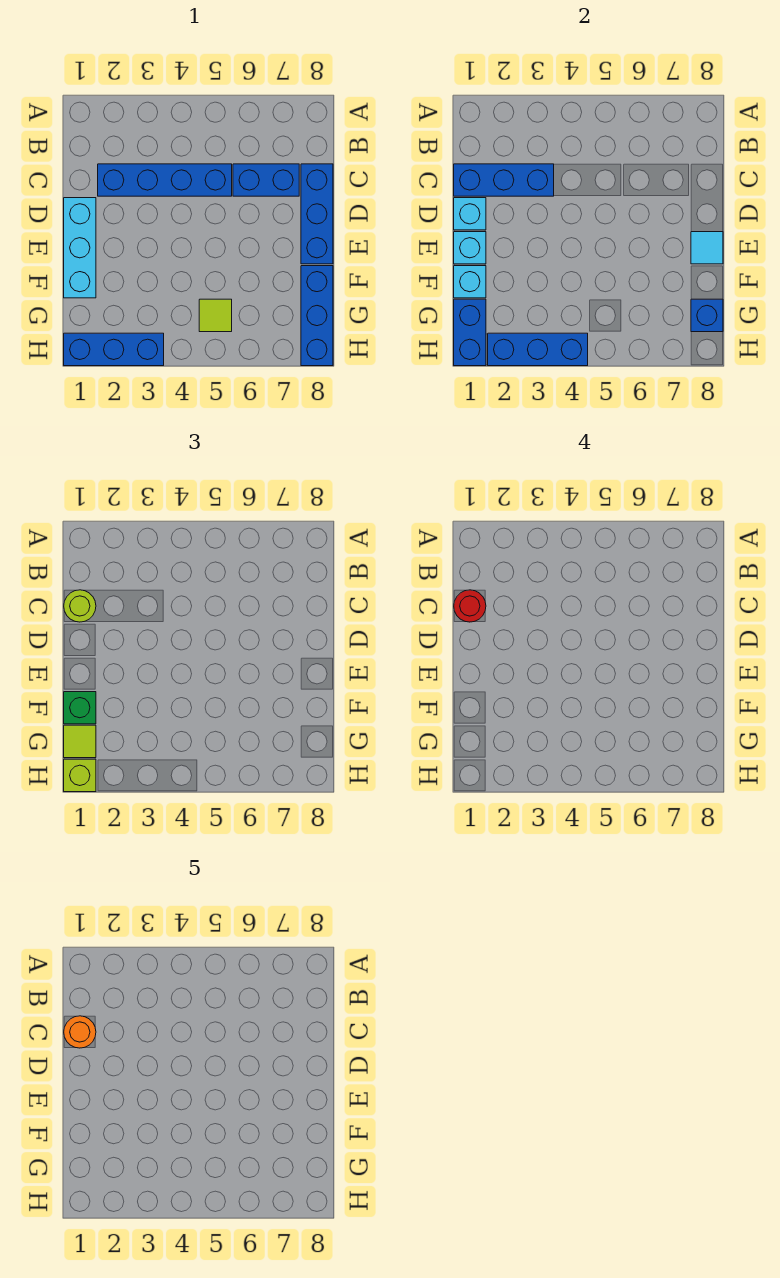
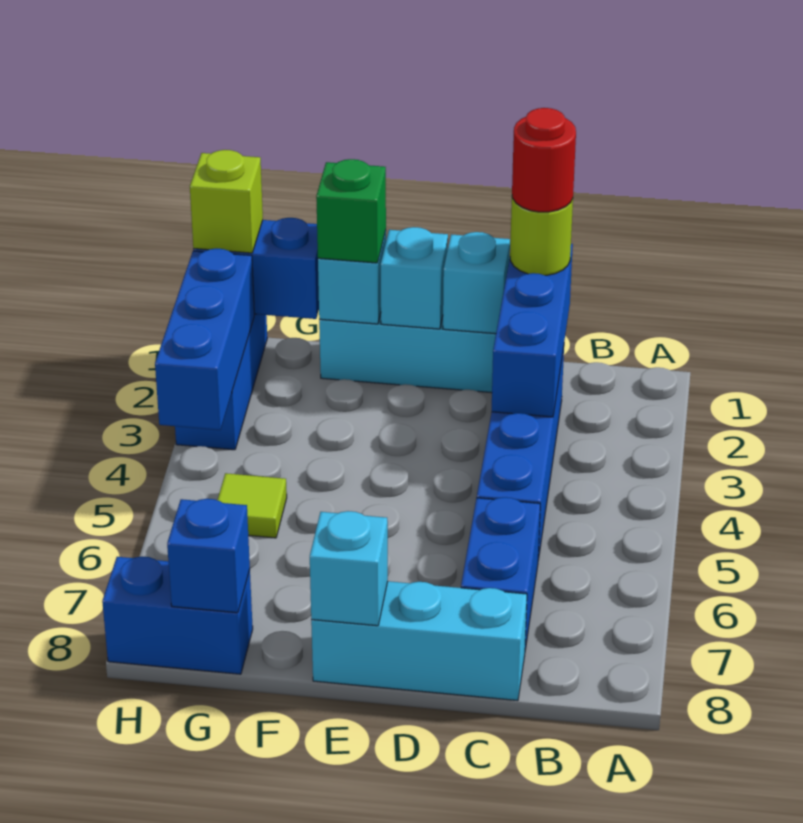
orange 1x1 round brick [64,1016,96,1048] -> none
blue 1x3 brick [301,164,333,264] -> cyan 1x3 brick [311,581,527,701]
cyan 1x1 tile [691,232,723,264] -> cyan 1x1 brick [310,511,388,626]
blue 1x3 brick [301,266,333,366] -> blue 1x2 brick [102,557,253,674]
lime 1x1 tile [64,725,96,758] -> none

